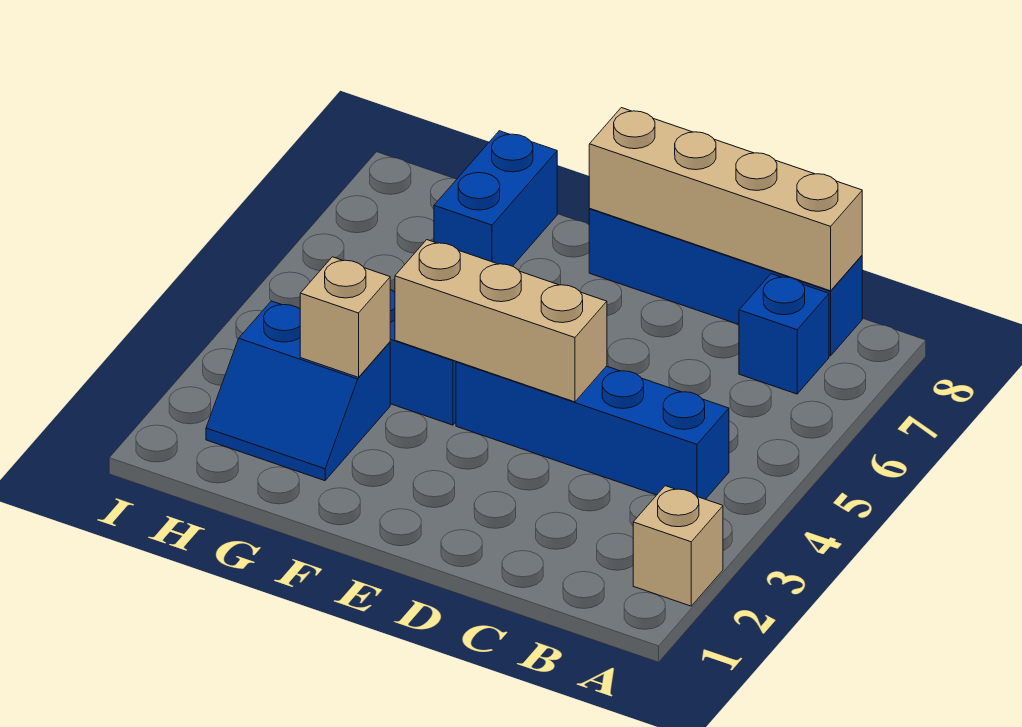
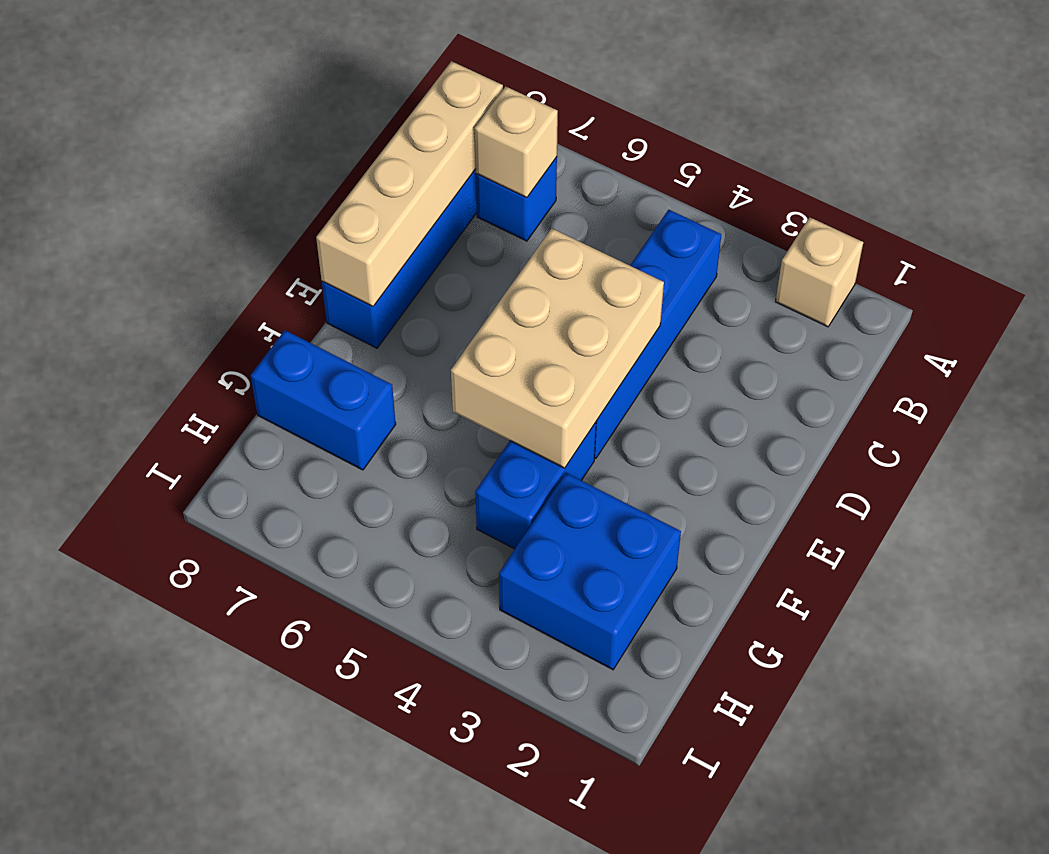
tan 1x3 brick [395,240,607,402] -> tan 2x3 brick [451,228,664,468]
blue 2x2 slope [206,301,390,481] -> blue 2x2 brick [499,473,681,670]
tan 1x1 brick [300,257,390,377] -> tan 1x1 brick moved to [474,86,558,198]

